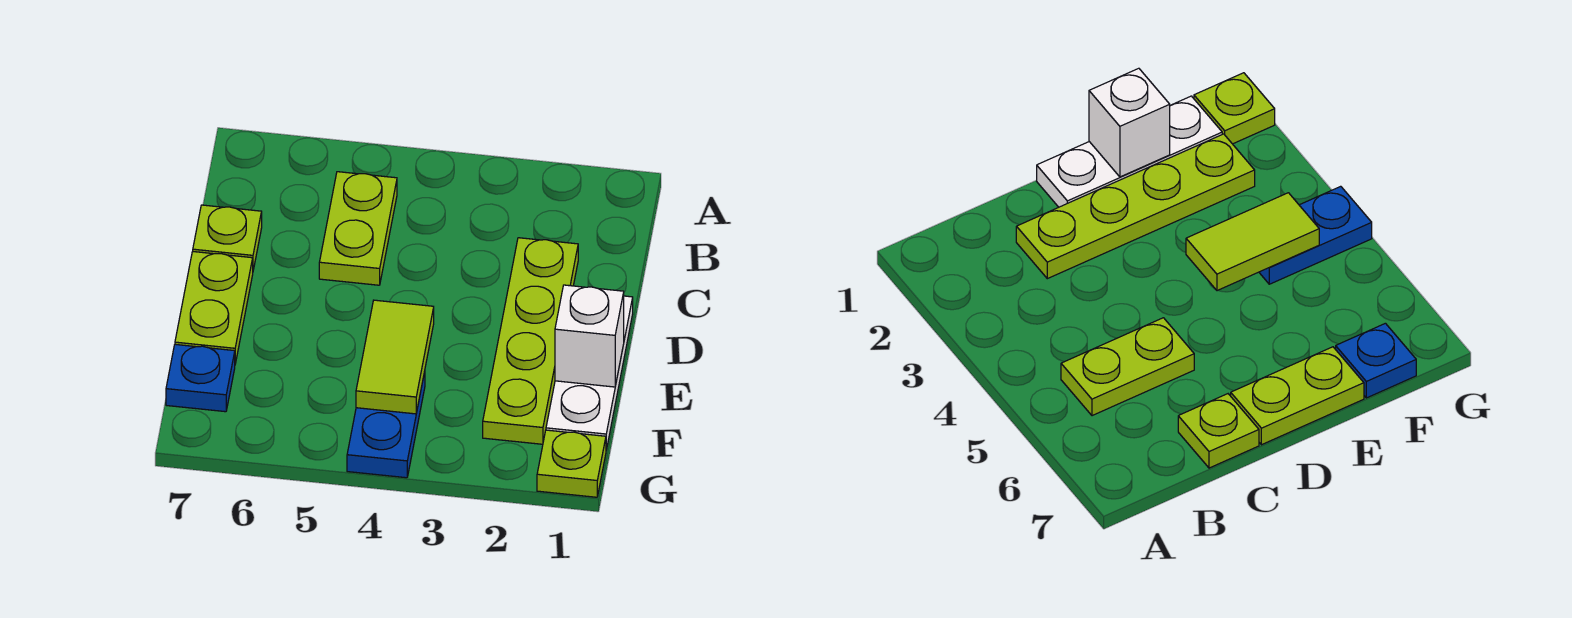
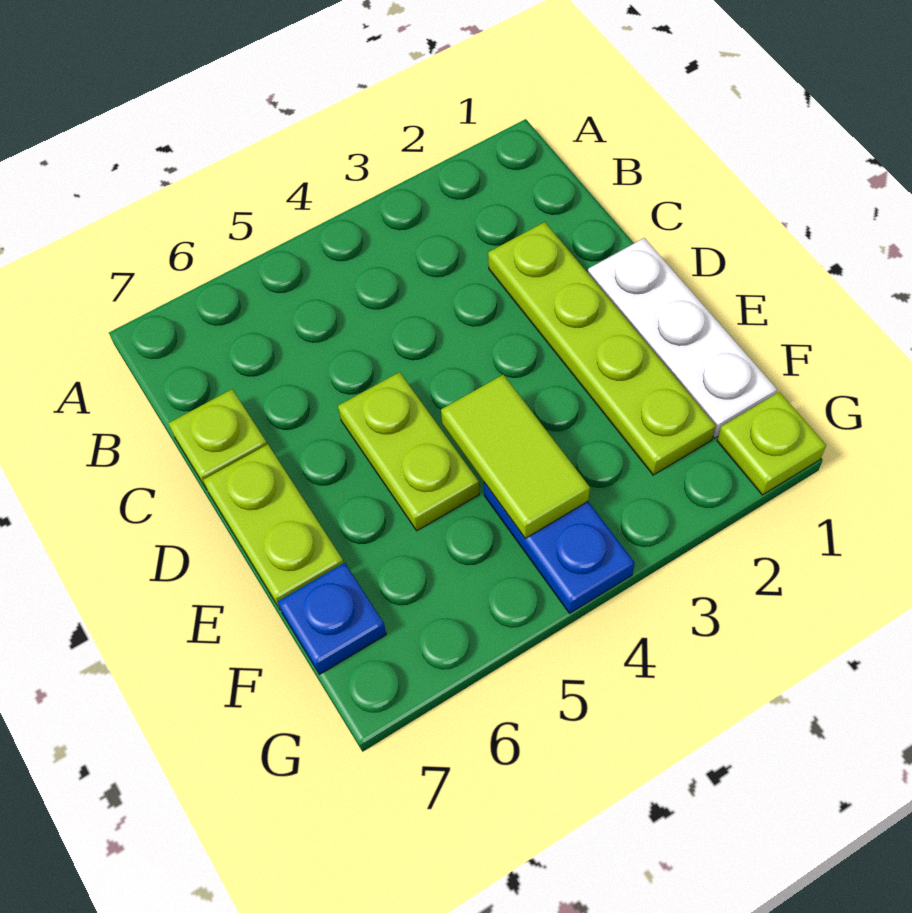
lime 1x2 plate [319,172,397,285] -> lime 1x2 plate moved to [338,372,479,531]
white 1x1 brick [555,285,624,387] -> none

